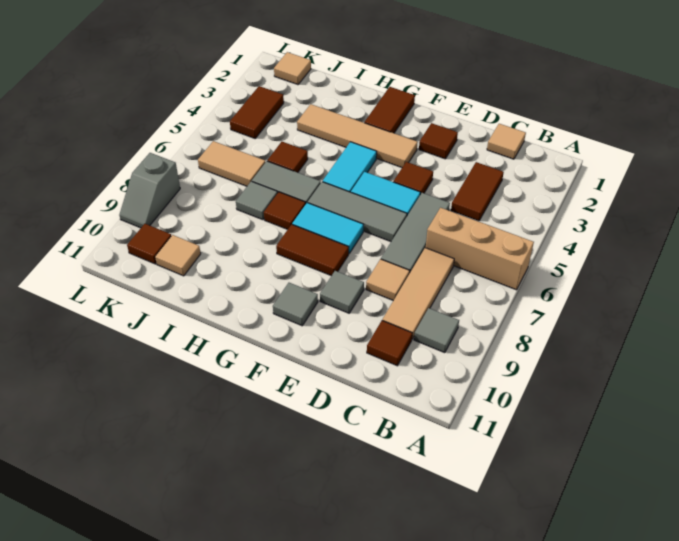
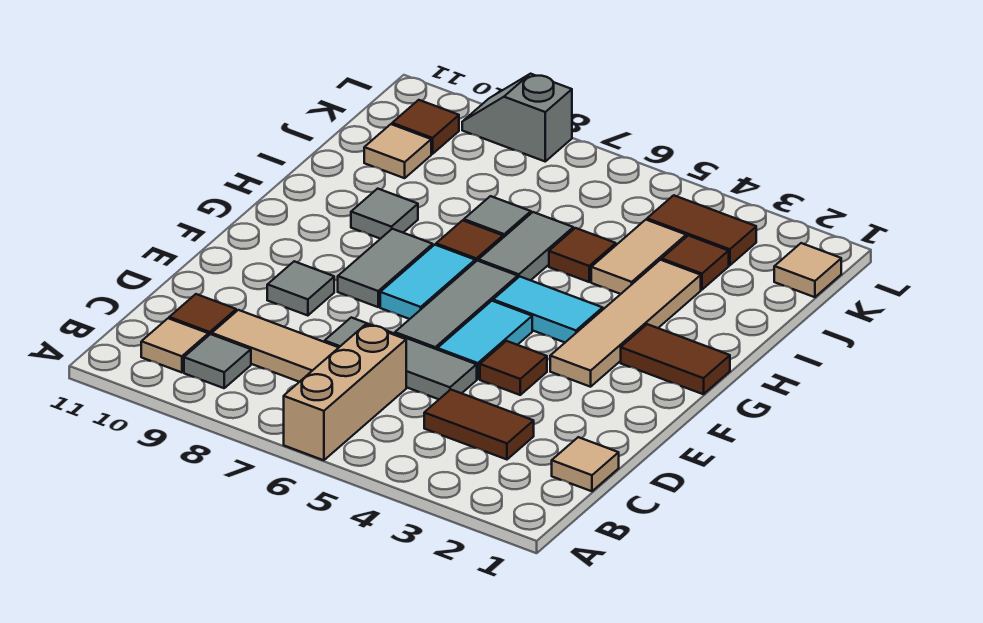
tan 1x1 tile [366,259,410,301] -> tan 1x1 tile moved to [141,318,208,372]
brown 1x1 tile [419,123,458,159] -> brown 1x1 tile moved to [662,236,729,290]
brown 1x2 tile [276,224,349,276] -> grey 1x2 tile [338,229,433,307]
grey 1x1 tile [273,283,318,326] -> grey 1x1 tile moved to [351,189,418,239]
tan 1x2 tile [198,141,265,186] -> tan 1x2 tile moved to [591,220,686,294]

